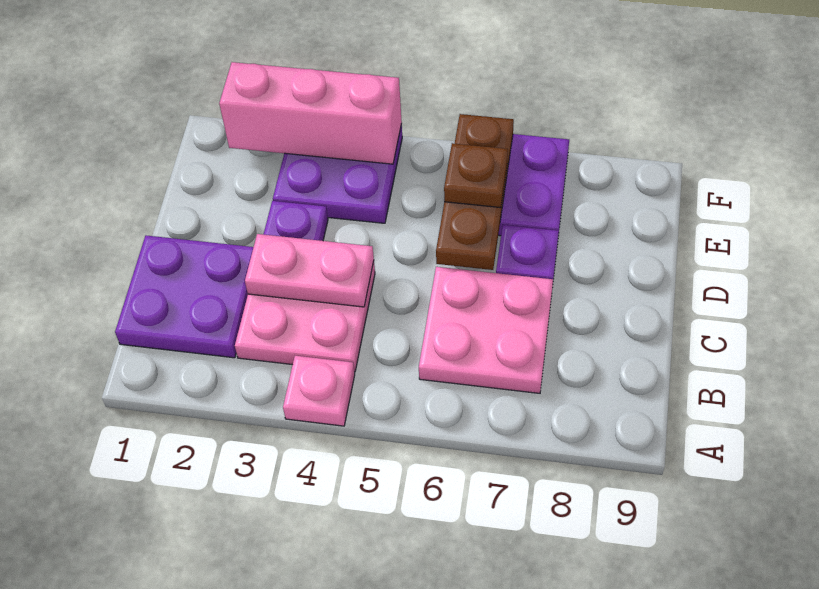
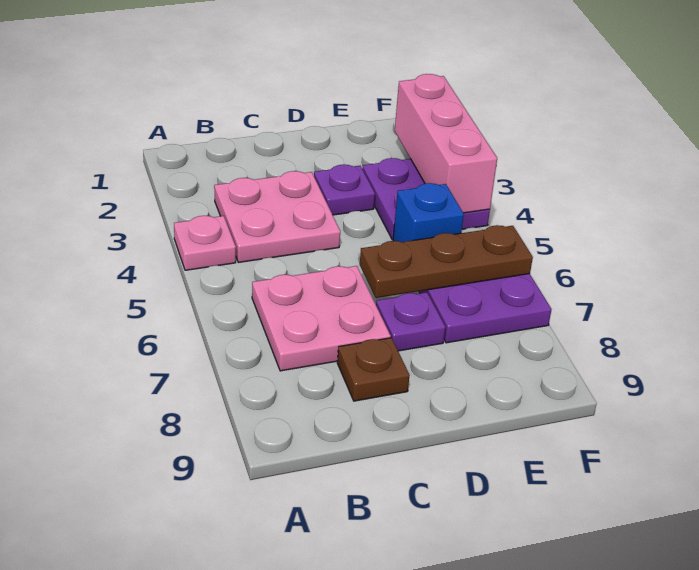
purple 2x2 plate [115,235,253,358] -> none
pink 1x2 plate [245,234,374,307] -> none
none -> blue 1x1 brick [393,183,464,242]
brown 1x1 plate [444,143,508,208] -> brown 1x1 plate moved to [337,338,410,401]

